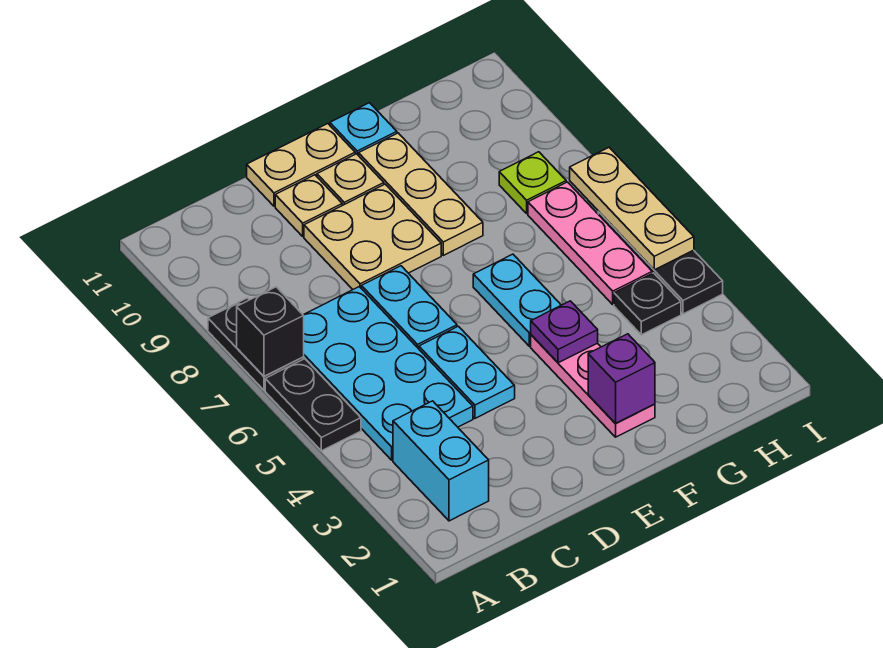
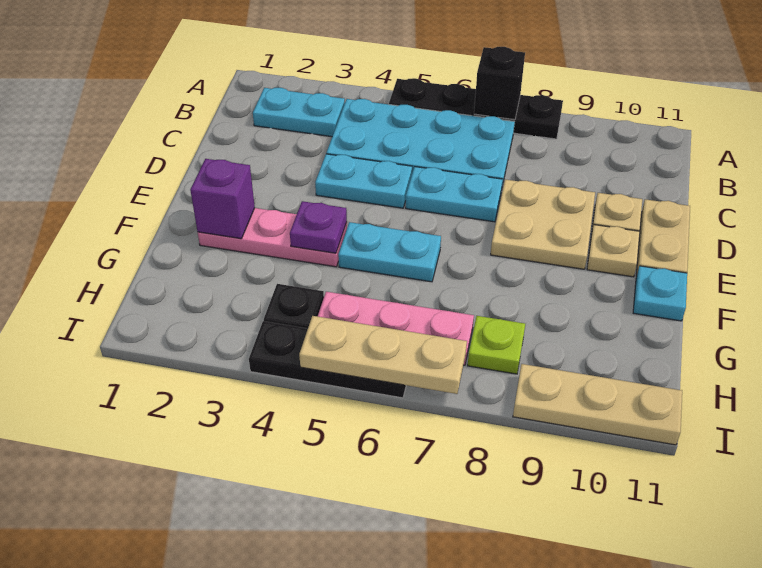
cyan 1x2 brick [393,401,489,521] -> cyan 1x2 plate [253,88,345,137]
tan 1x3 plate [359,133,483,255] -> tan 1x3 plate moved to [513,364,682,445]

